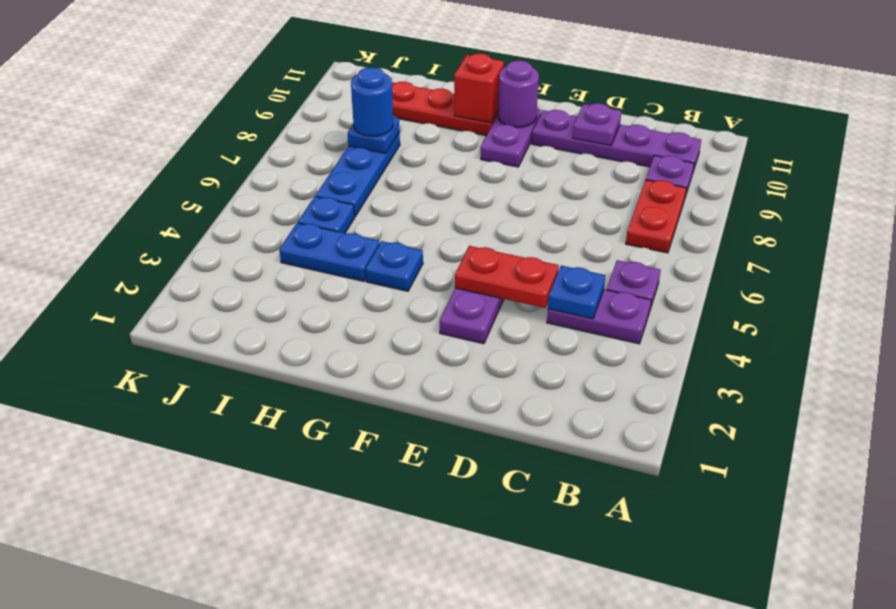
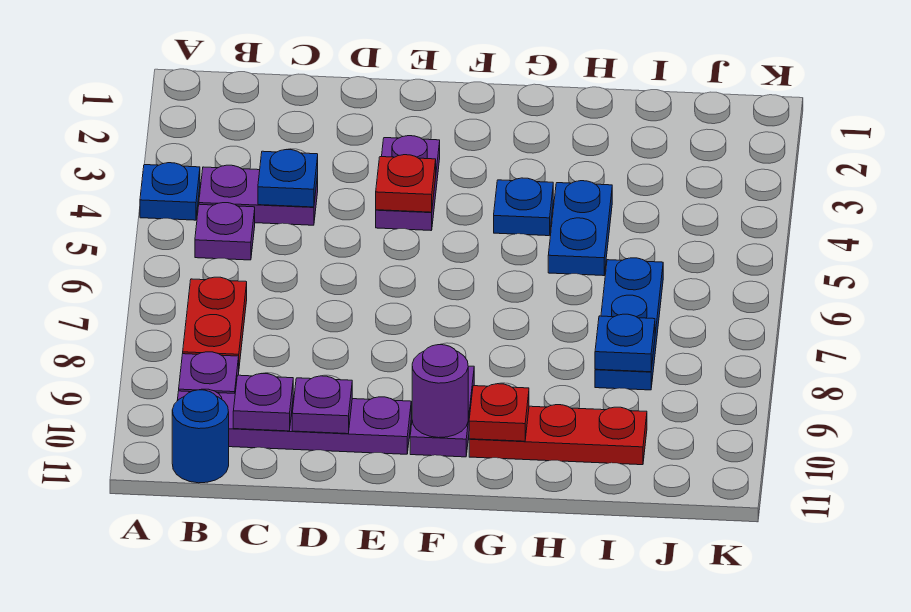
none -> purple 1x1 plate [233,373,293,431]
red 1x2 plate [455,246,558,308] -> red 1x1 plate [376,155,436,212]
red 1x1 brick [454,53,504,123] -> red 1x1 plate [469,384,529,441]
blue 1x2 plate [279,223,380,281] -> blue 1x2 plate turned to [548,181,612,276]
blue 1x1 plate [298,196,355,233] -> blue 1x1 plate moved to [140,163,200,220]
blue 1x1 round brick [351,67,393,136] -> blue 1x1 round brick moved to [172,390,229,483]

